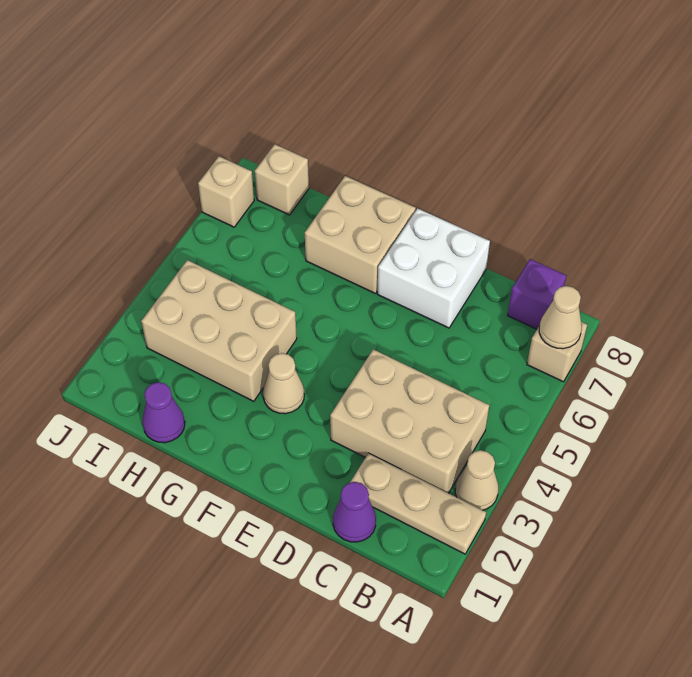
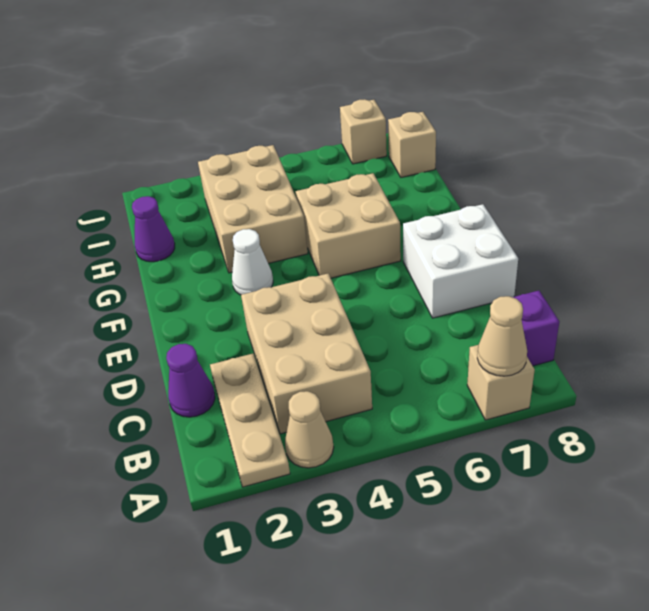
tan 1x1 cone [263,353,304,414] -> white 1x1 cone [232,229,273,295]
tan 2x2 brick [305,176,416,294] -> tan 2x2 brick moved to [296,173,401,278]

